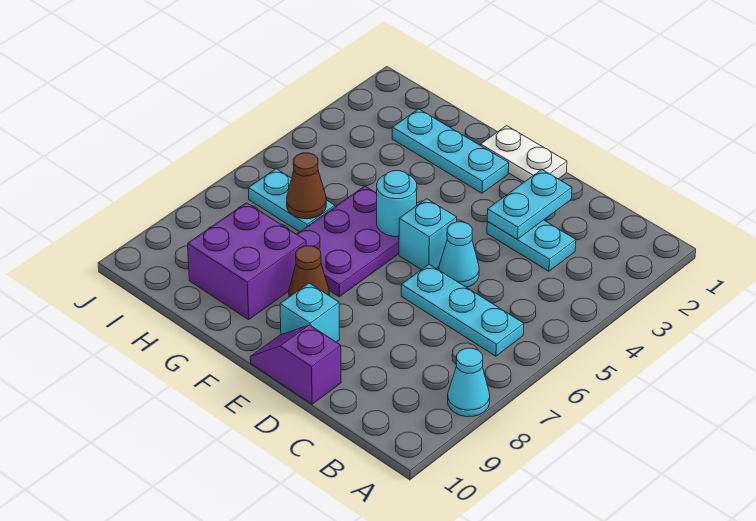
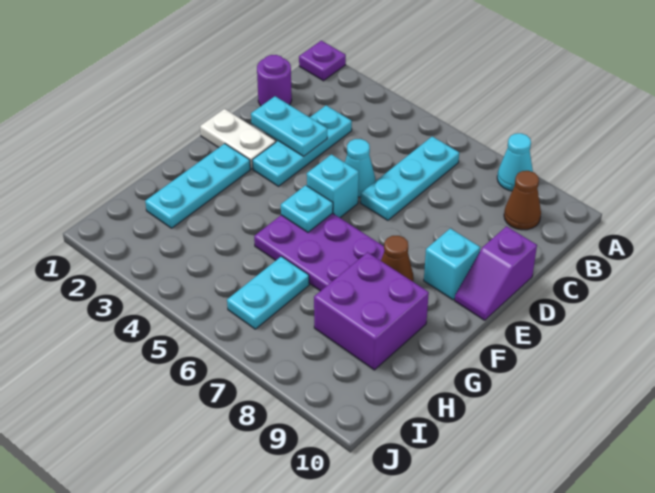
none -> purple 1x1 plate [299,41,346,81]
none -> purple 1x1 round brick [257,55,292,106]
cyan 1x2 plate [487,220,576,271] -> cyan 1x3 plate [252,105,352,186]
white 1x2 plate [481,126,567,182] -> white 1x2 plate turned to [200,109,276,169]
cyan 1x1 round brick [377,171,417,237] -> cyan 1x1 plate [281,185,333,232]
brown 1x1 cone [287,153,326,219] -> brown 1x1 cone moved to [504,171,541,230]

